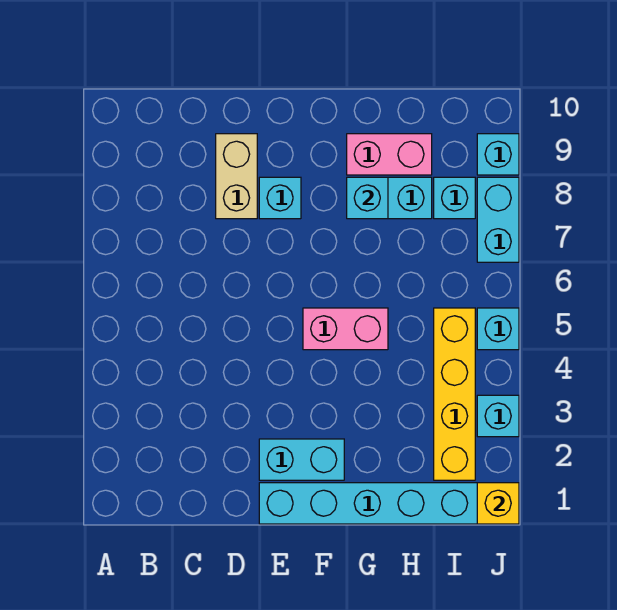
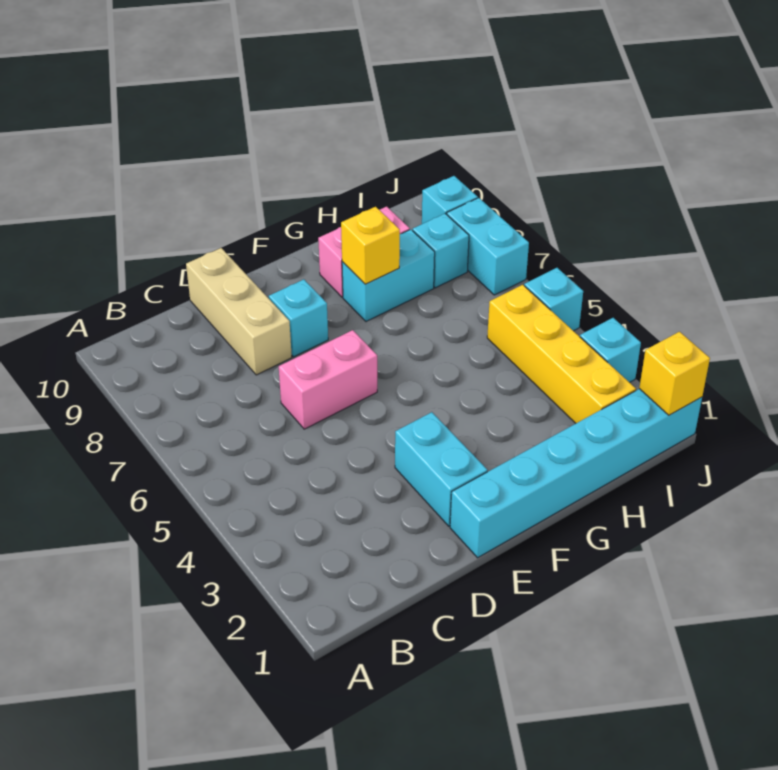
tan 1x2 brick [216,134,257,219] -> tan 1x3 brick [186,248,292,375]
cyan 1x2 brick [259,439,344,480] -> cyan 1x2 brick turned to [395,412,487,526]
pink 1x2 brick [303,308,388,350] -> pink 1x2 brick moved to [279,330,377,429]
cyan 1x1 brick [347,177,388,219] -> yellow 1x1 brick [341,207,400,284]

